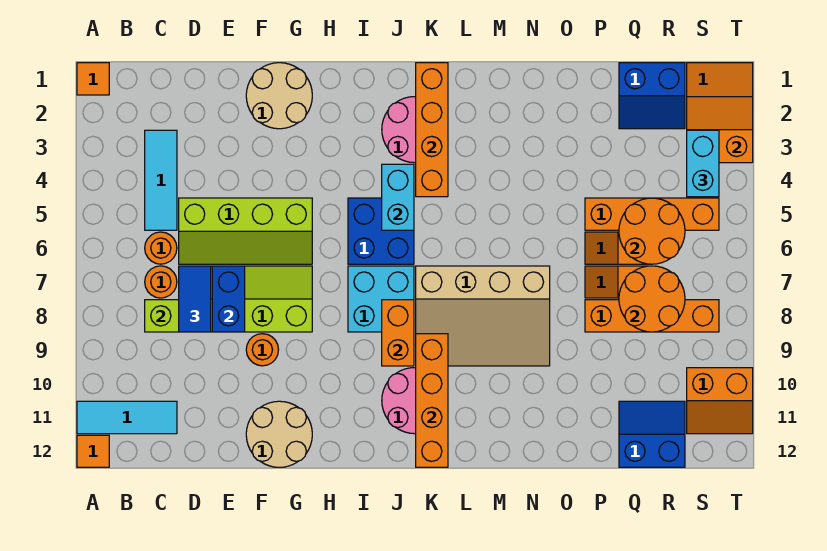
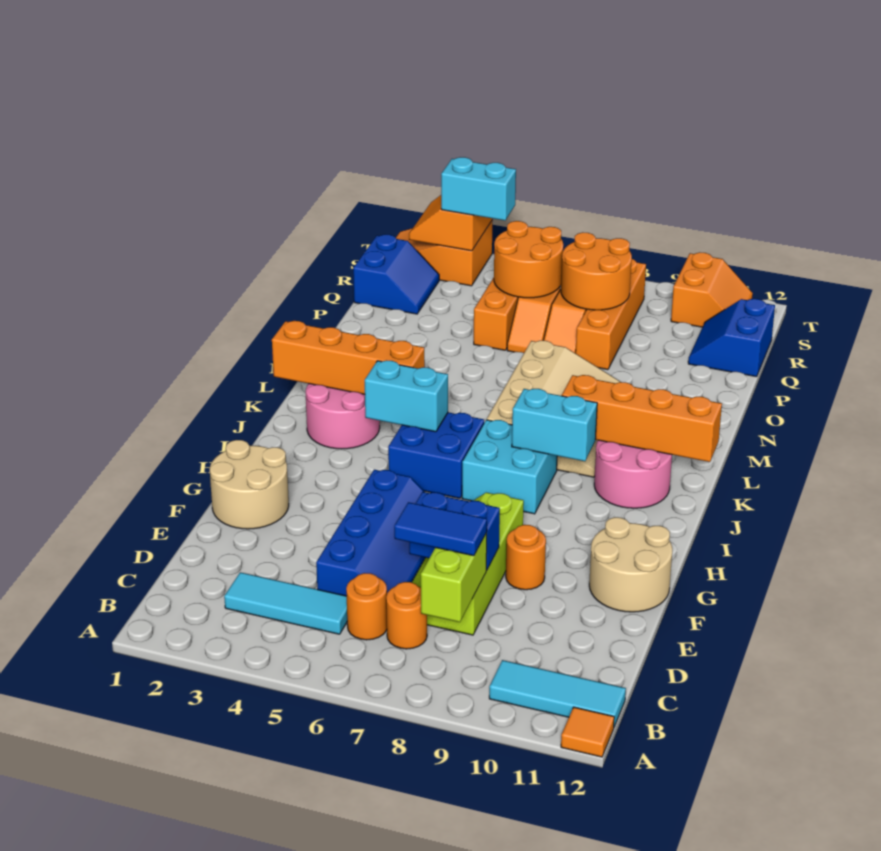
orange 1x1 tile [77,63,109,95] -> none
cyan 1x3 tile [77,401,177,434] -> cyan 1x3 tile turned to [489,660,626,727]
lime 2x4 slope [179,198,312,264] -> blue 2x4 slope [316,470,425,596]
orange 1x2 brick [382,300,414,366] -> cyan 1x2 brick [512,389,597,461]

